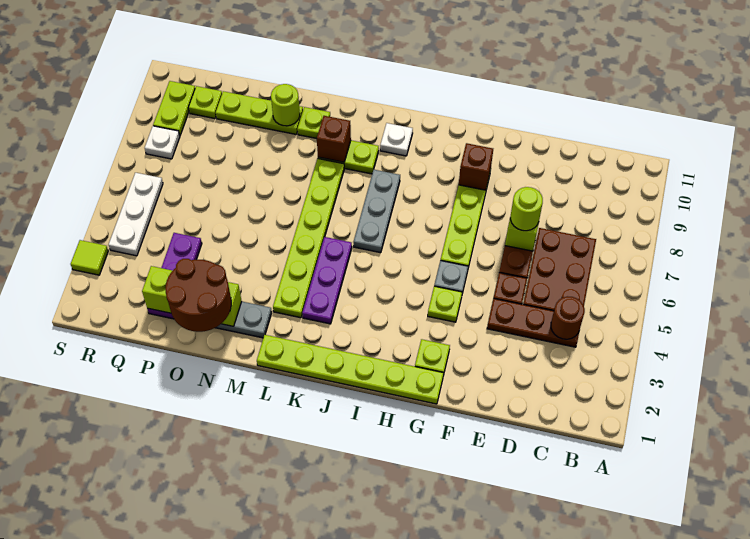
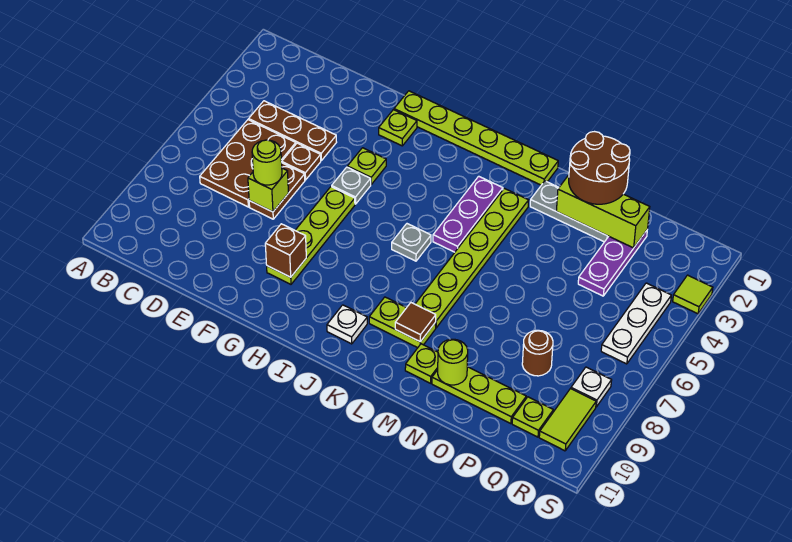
brown 1x1 round brick [551,296,585,339] -> brown 1x1 round brick moved to [522,330,553,376]
grey 1x3 plate [353,170,400,253] -> grey 1x1 plate [392,224,431,261]
brown 1x1 brick [317,116,351,162] -> brown 1x1 tile [395,303,436,342]
lime 1x2 plate [153,81,195,135] -> lime 1x2 tile [539,389,596,451]

